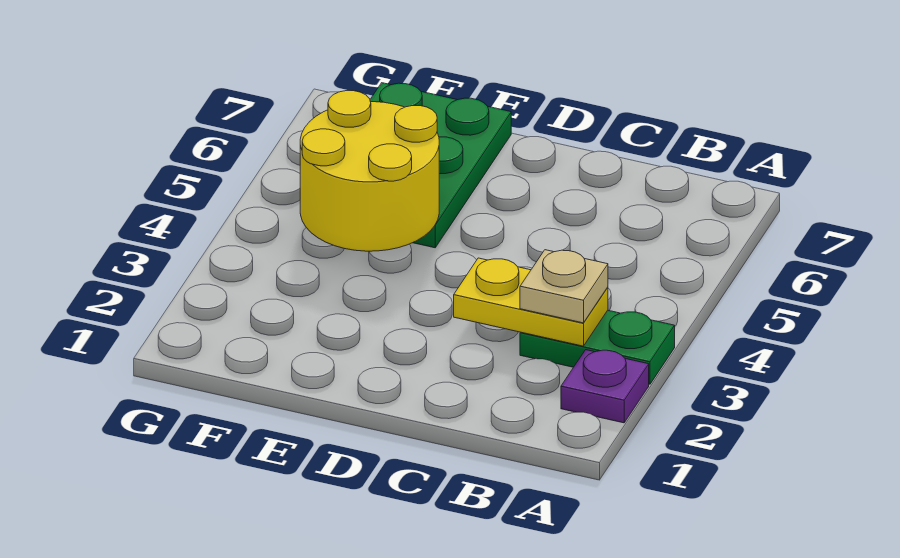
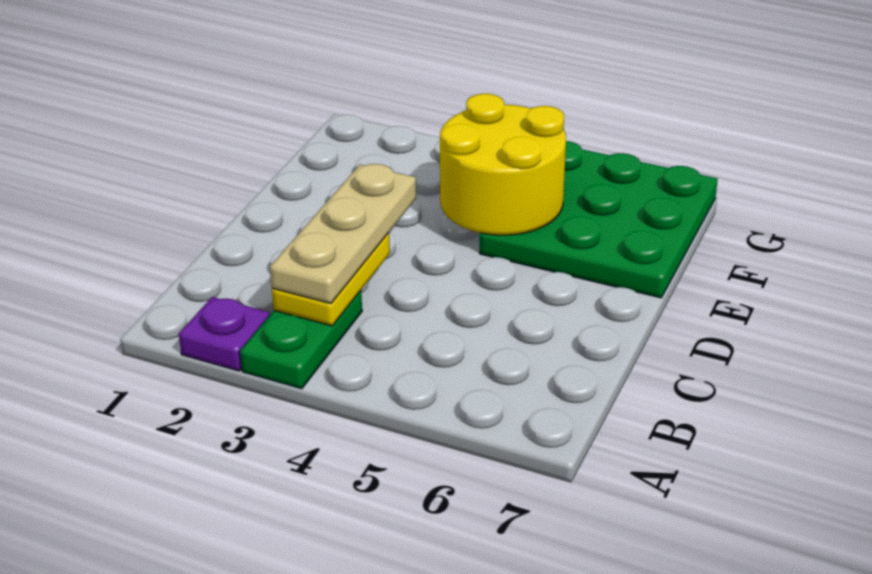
tan 1x1 plate [520,250,608,323] -> tan 1x3 plate [270,164,416,303]
green 2x3 plate [370,83,511,248] -> green 3x3 plate [480,141,718,298]

